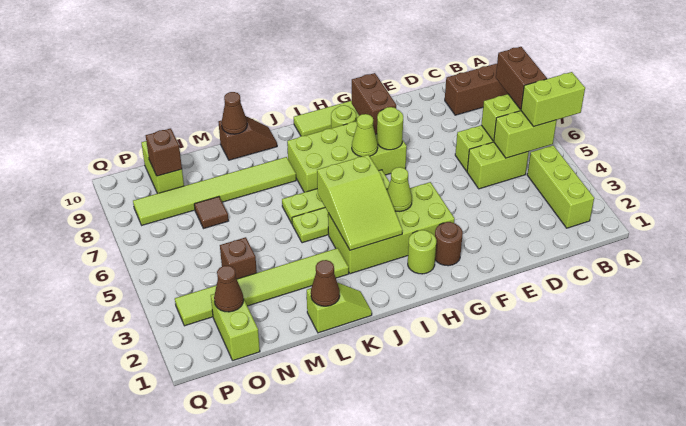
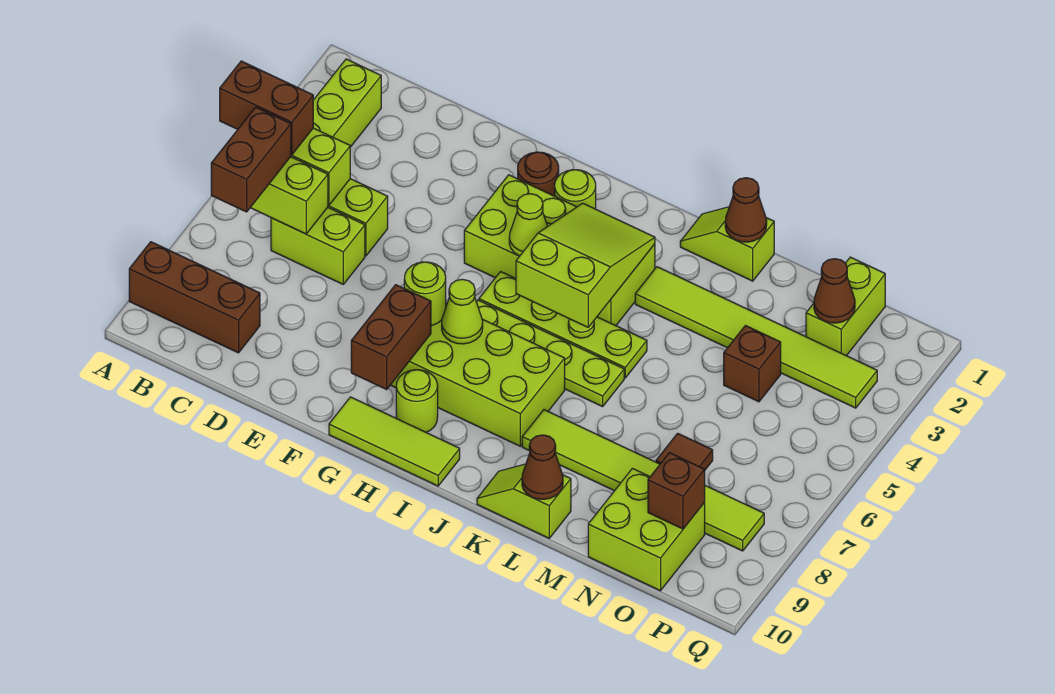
lime 1x2 brick [521,72,585,127] -> brown 1x2 brick [220,61,313,155]
brown 1x2 slope [218,116,277,160] -> lime 1x2 slope [477,464,571,538]
lime 1x2 brick [141,141,184,193] -> lime 2x2 brick [588,468,705,591]

